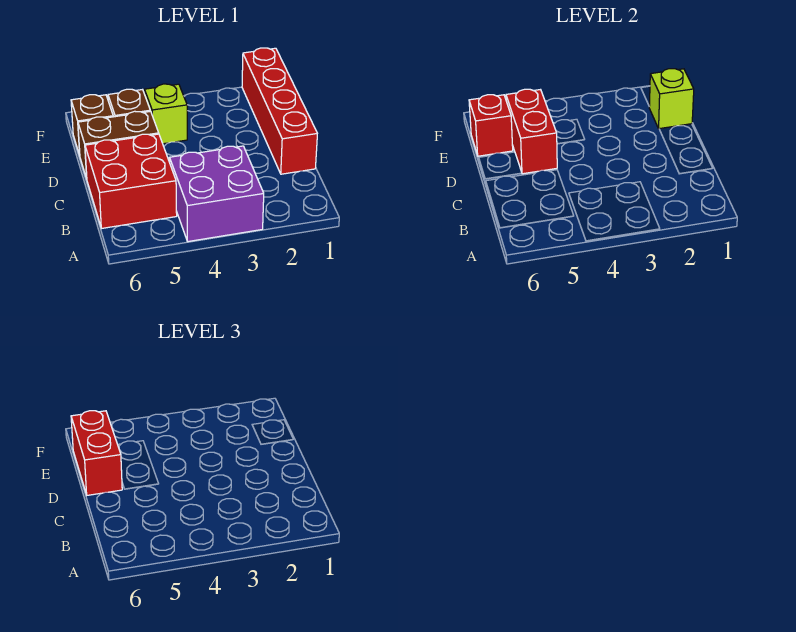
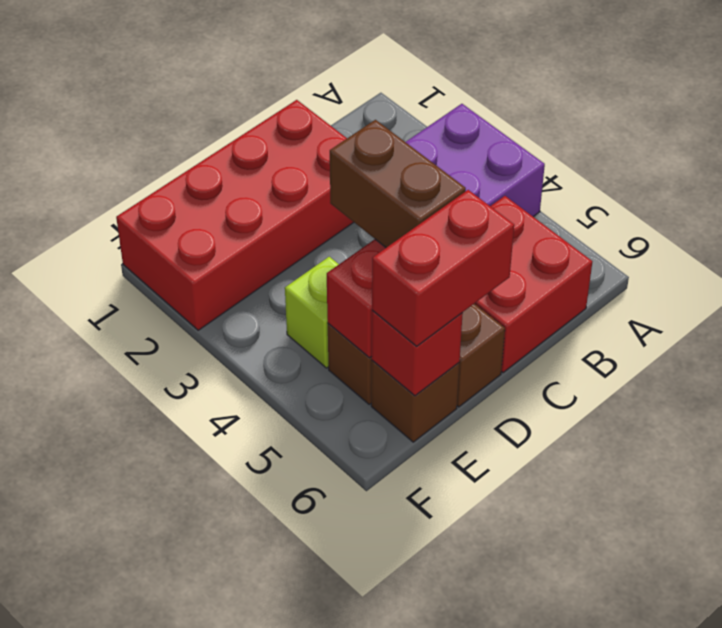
red 1x4 brick [242,48,317,174] -> red 2x4 brick [116,100,354,330]
none -> brown 1x2 brick [330,120,466,248]
lime 1x1 brick [649,69,694,129] -> none

